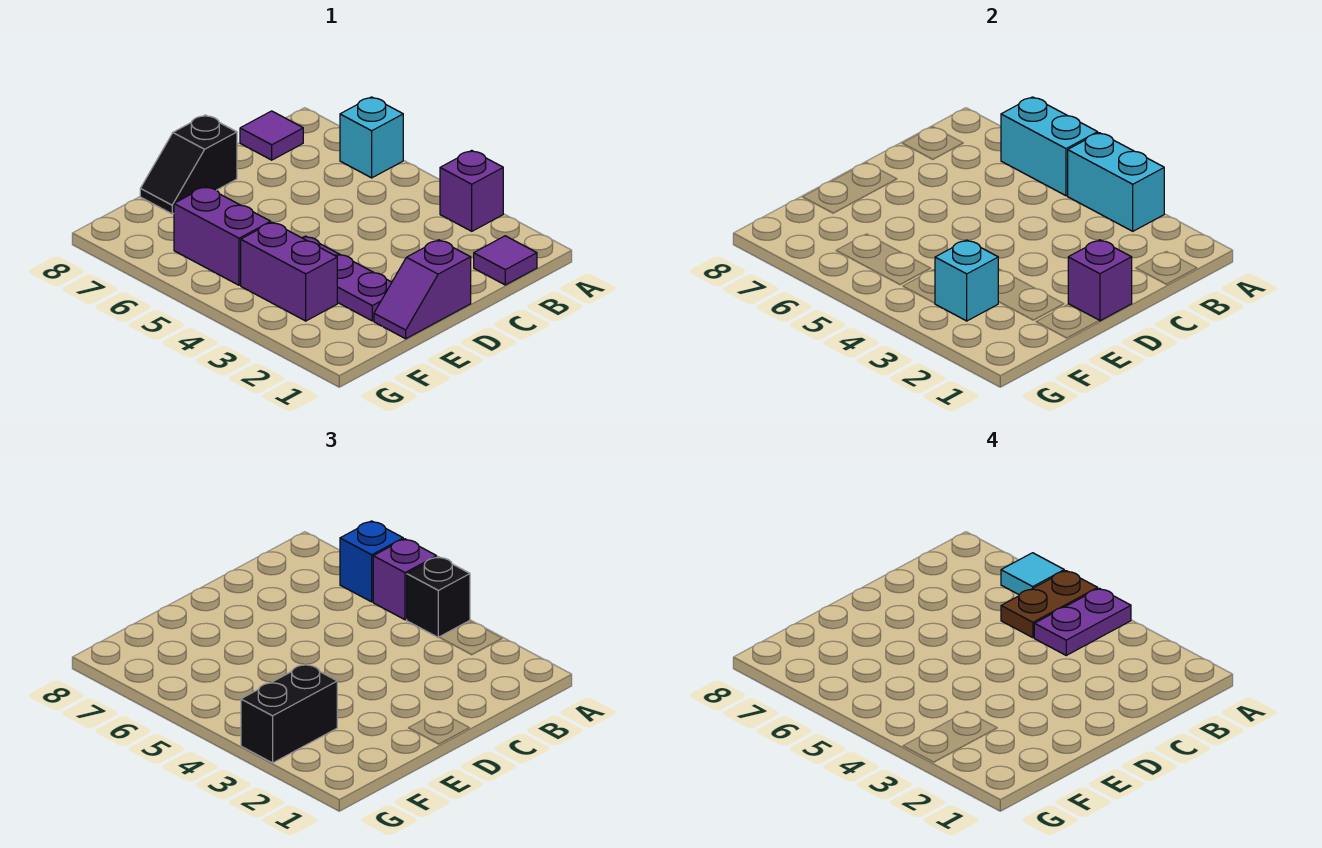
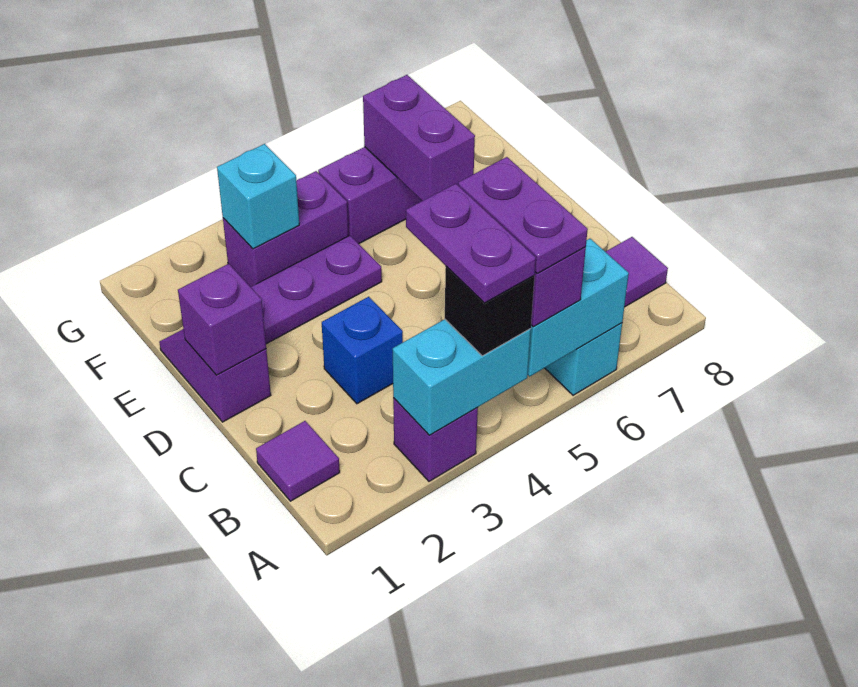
brown 1x2 plate [1001,571,1098,638] -> purple 1x2 plate [458,157,588,274]
blue 1x1 brick [340,521,403,602] -> blue 1x1 brick moved to [322,297,403,404]
cyan 1x1 tile [1001,553,1064,595] -> none
black 1x2 slope [140,115,237,214] -> none
none -> purple 1x2 brick [363,75,475,201]
black 1x2 brick [241,664,337,763] -> none

